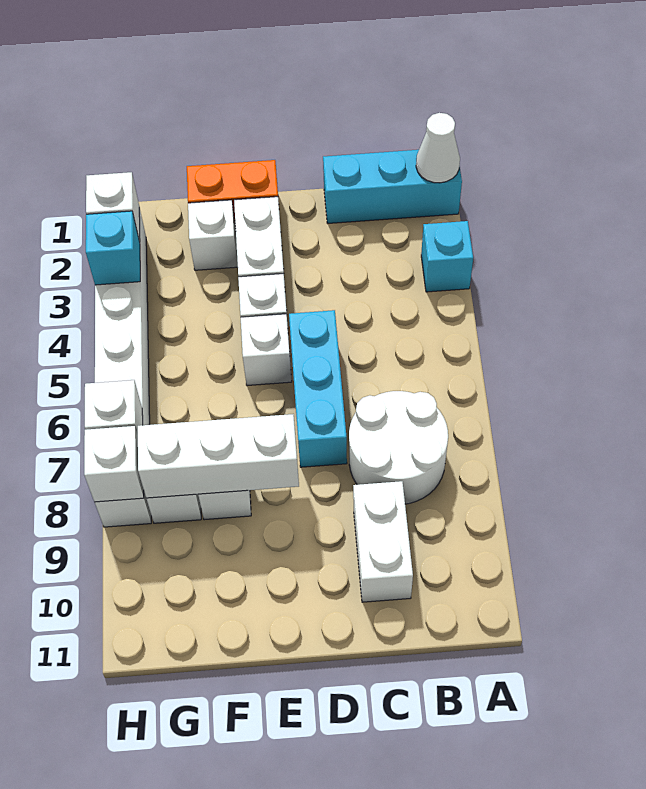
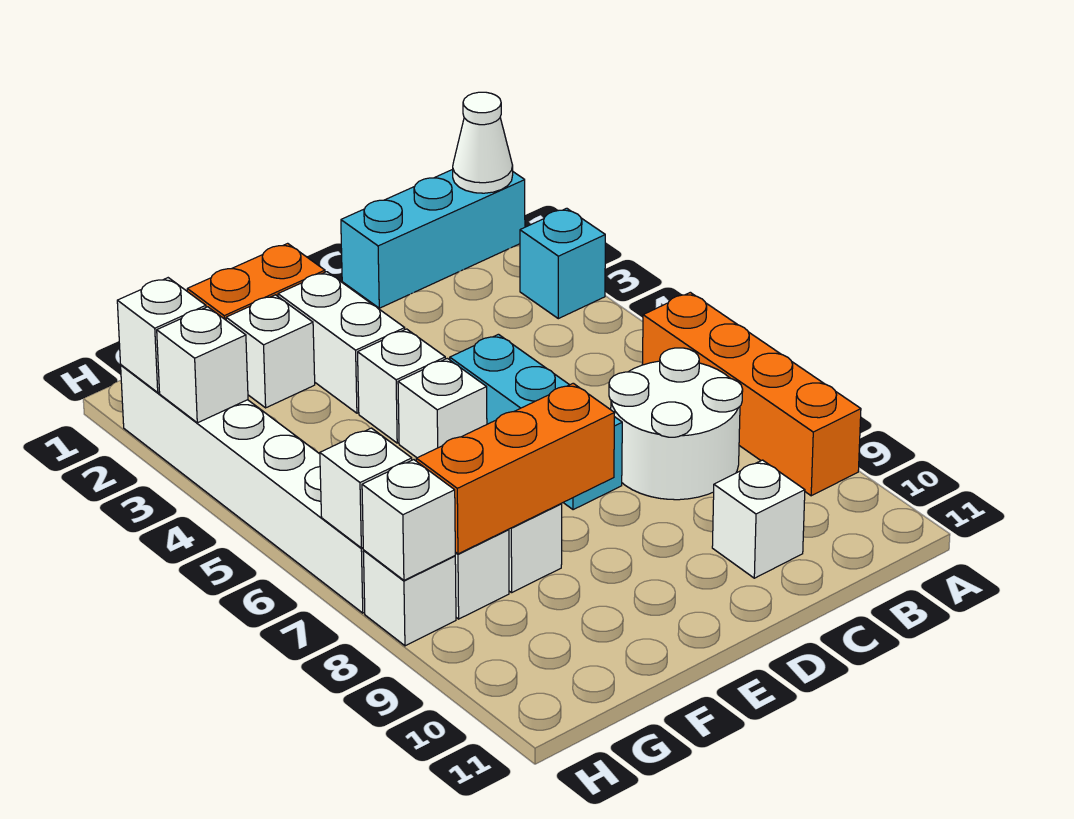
none -> orange 1x4 brick [642,292,861,496]
white 1x2 brick [353,481,413,602] -> white 1x1 brick [712,460,805,578]
white 1x3 brick [138,414,299,498] -> orange 1x3 brick [416,383,615,554]
cyan 1x1 brick [86,211,140,285] -> white 1x1 brick [157,307,248,423]

